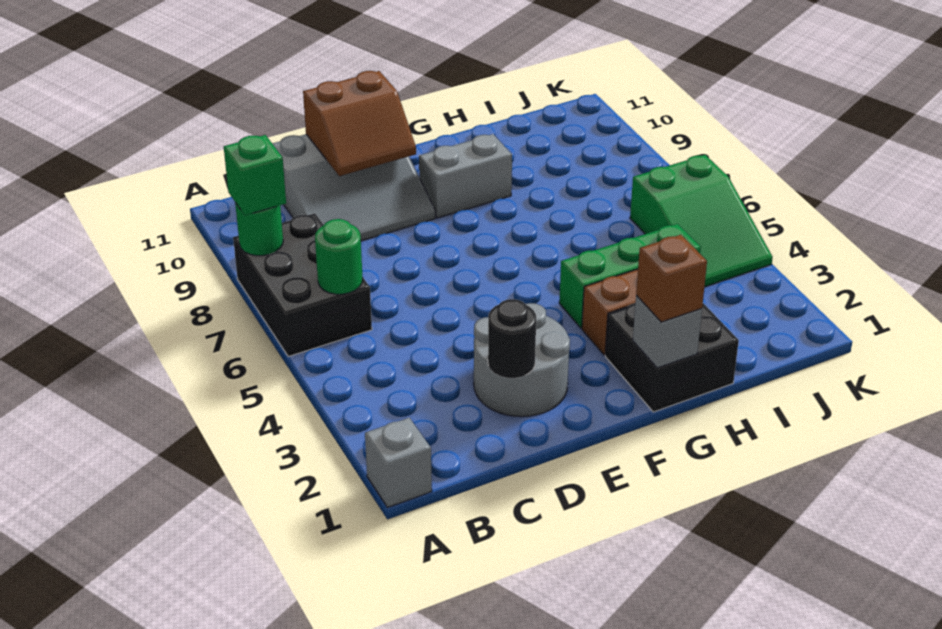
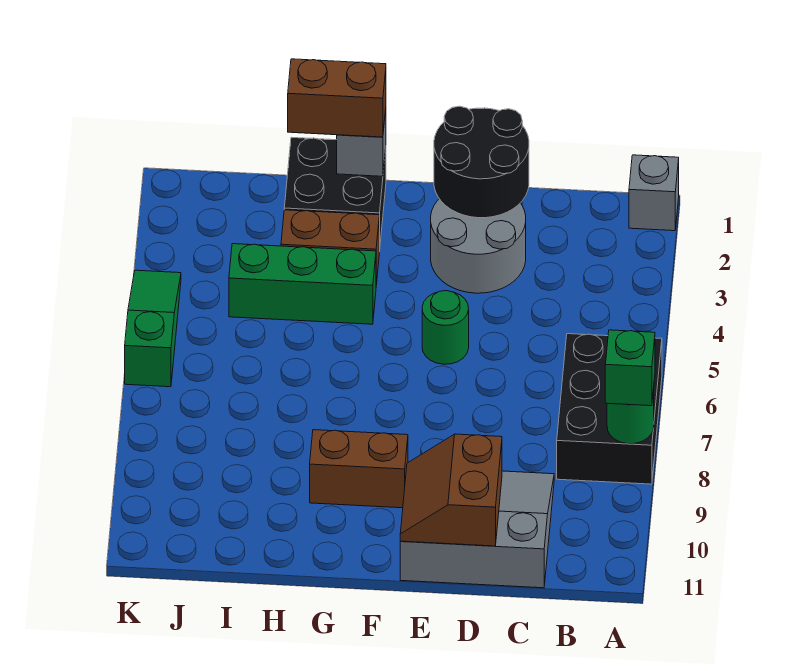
green 1x1 round brick [315,219,363,294] -> green 1x1 round brick moved to [422,291,469,364]
black 1x1 round brick [488,299,536,378] -> black 2x2 round brick [434,106,529,218]
brown 2x2 slope [303,71,416,176] -> brown 2x2 slope turned to [400,434,502,546]
grey 1x2 brick [419,134,512,218] -> brown 1x2 brick [310,430,408,508]
brown 1x1 brick [636,235,707,322] -> brown 1x2 brick [288,59,386,137]
green 2x3 slope [630,155,773,287] -> green 1x3 slope [125,270,181,387]

